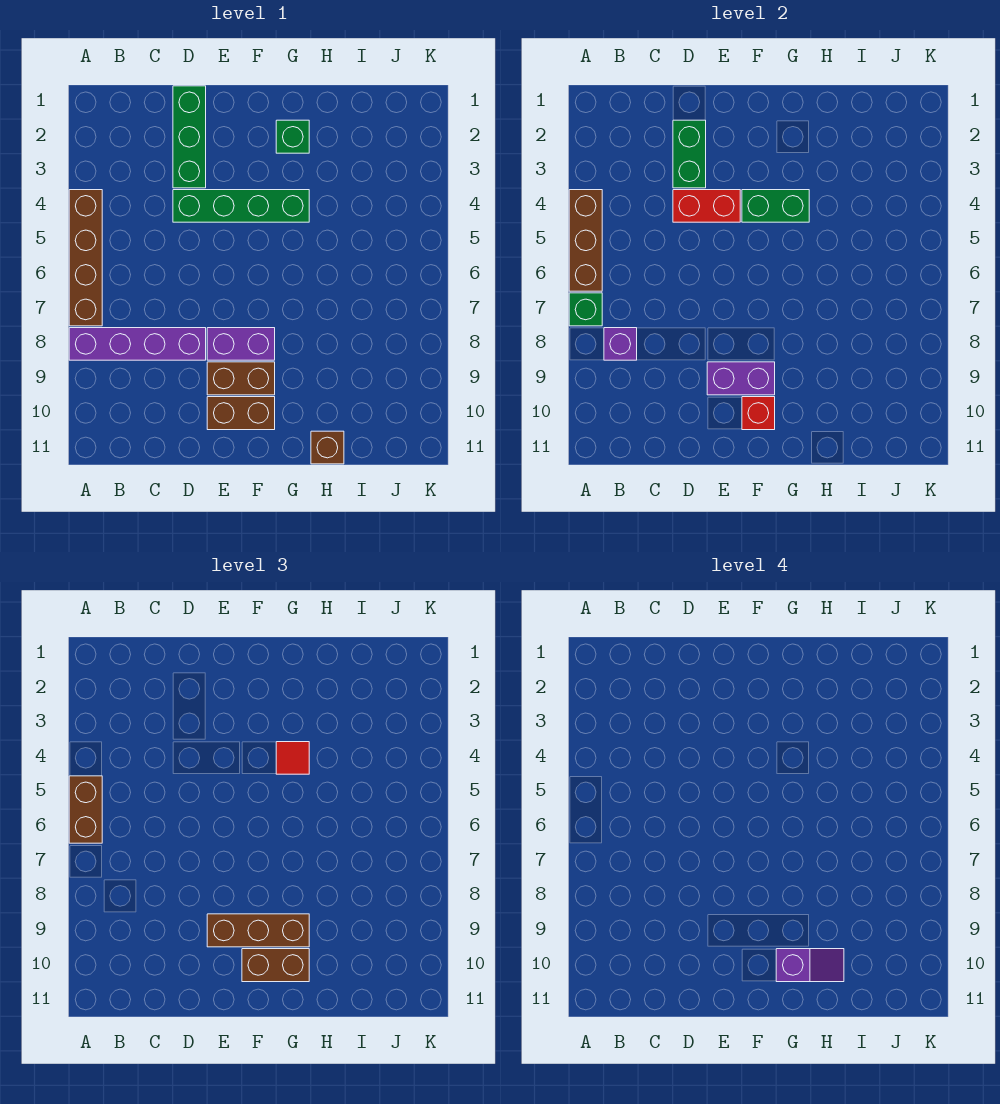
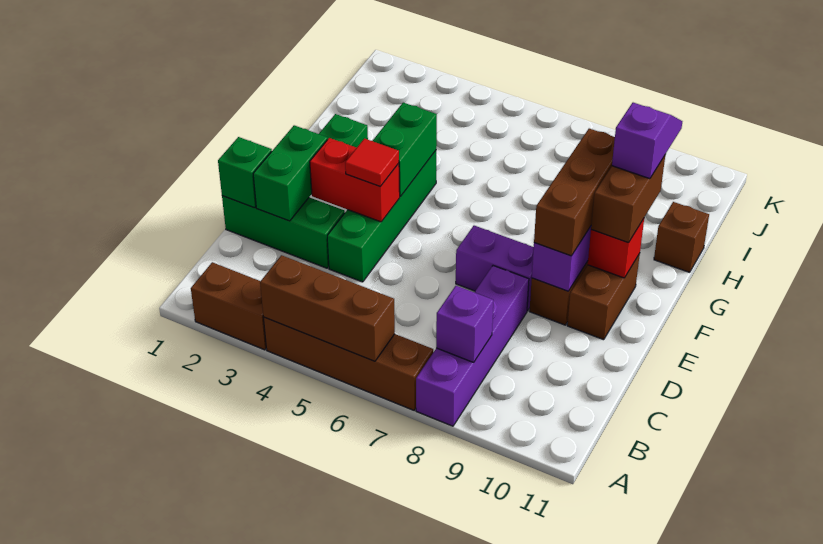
brown 1x2 brick [69,776,102,843] -> brown 1x2 brick moved to [191,262,266,350]
green 1x1 brick [569,293,602,326] -> green 1x1 brick moved to [218,137,272,208]
green 1x2 brick [673,120,706,188] -> green 1x2 brick turned to [253,125,327,221]
red 1x2 brick [673,190,740,222] -> red 1x2 brick turned to [310,138,400,222]
purple 1x2 brick [207,328,275,360] -> purple 1x2 brick turned to [456,226,534,311]
red 1x1 tile [276,742,309,774] -> red 1x1 tile moved to [345,139,399,186]

